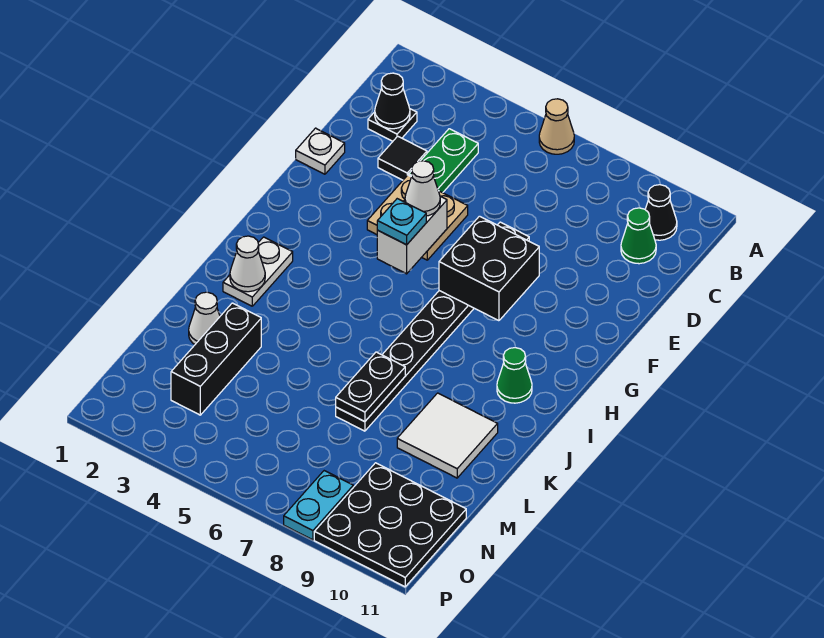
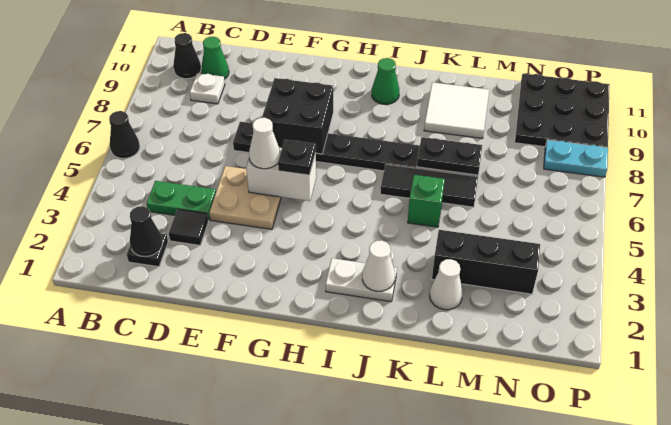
tan 1x1 cone [539,99,574,154] -> black 1x1 cone [109,111,140,158]
white 1x1 plate [296,128,345,174] -> white 1x1 plate moved to [190,73,225,104]
cyan 1x1 plate [377,199,426,245] -> black 1x1 plate [278,140,316,175]
none -> black 1x3 tile [380,164,478,207]
none -> green 1x1 brick [408,175,445,227]

